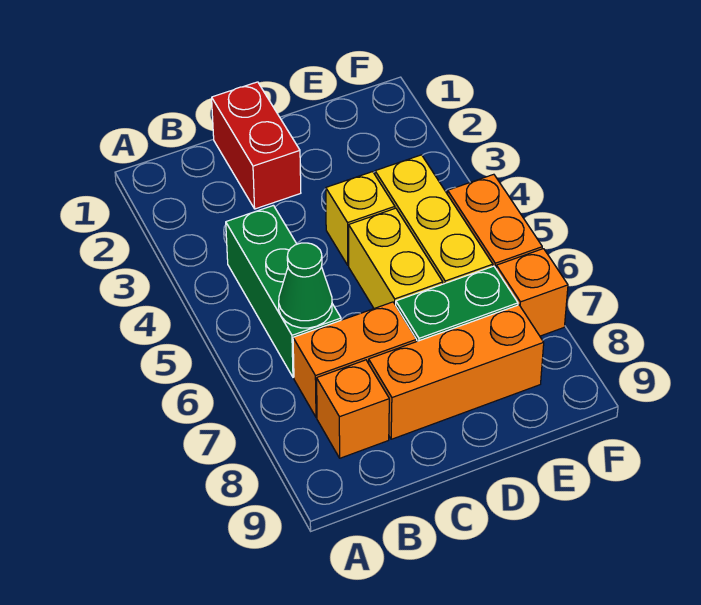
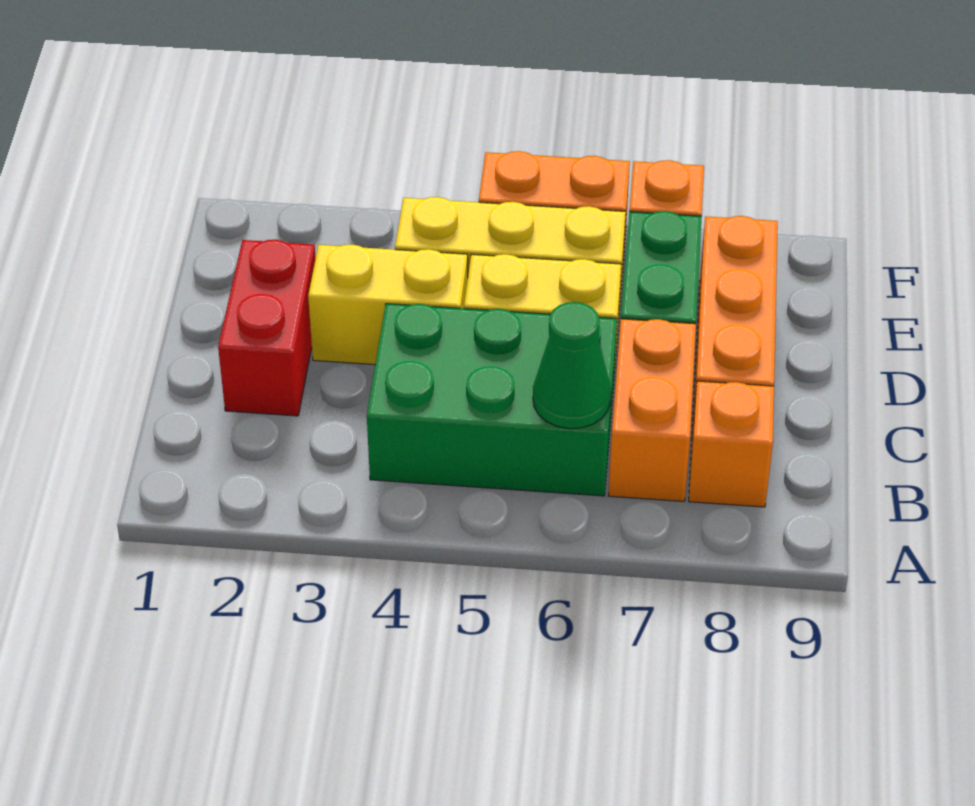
green 1x3 brick [226,205,341,377] -> green 2x3 brick [367,304,617,496]
red 1x2 brick [212,82,301,209] -> red 1x2 brick turned to [218,240,316,416]
yellow 1x1 brick [326,172,395,265] -> yellow 1x2 brick [308,245,468,365]

